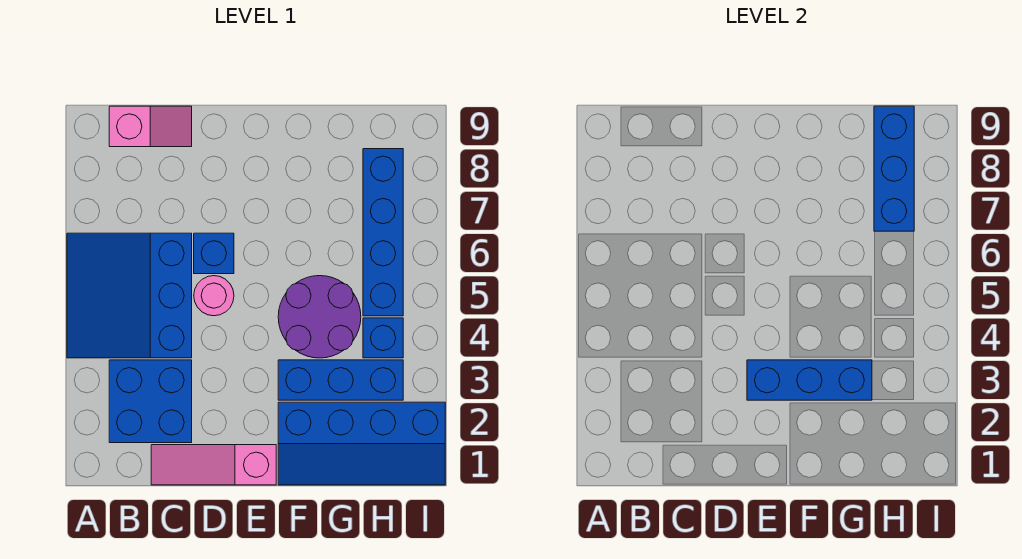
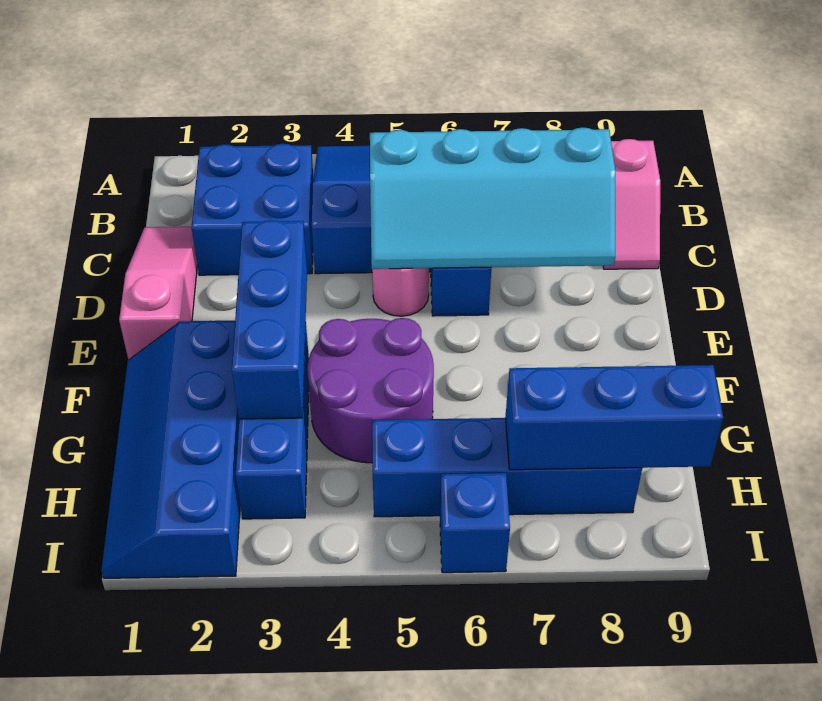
none -> cyan 2x4 slope [370,127,615,269]
blue 1x1 brick [363,318,403,358] -> blue 1x1 brick moved to [440,473,510,573]

